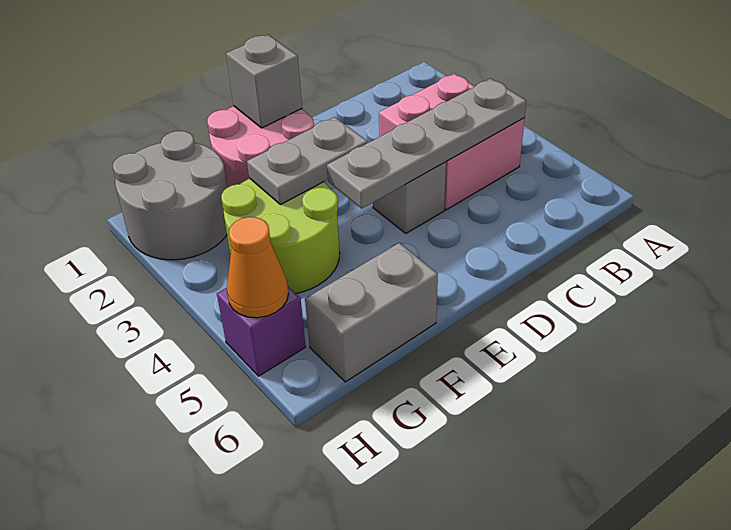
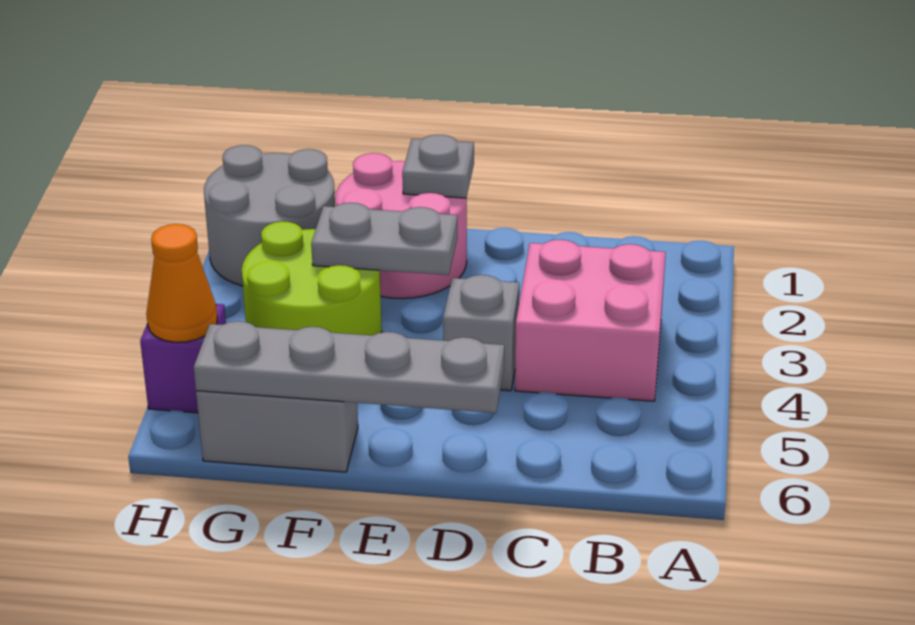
grey 1x4 plate [327,79,526,209] -> grey 1x4 plate moved to [194,321,504,413]
grey 1x1 brick [226,35,302,128] -> grey 1x1 plate [402,135,474,198]

